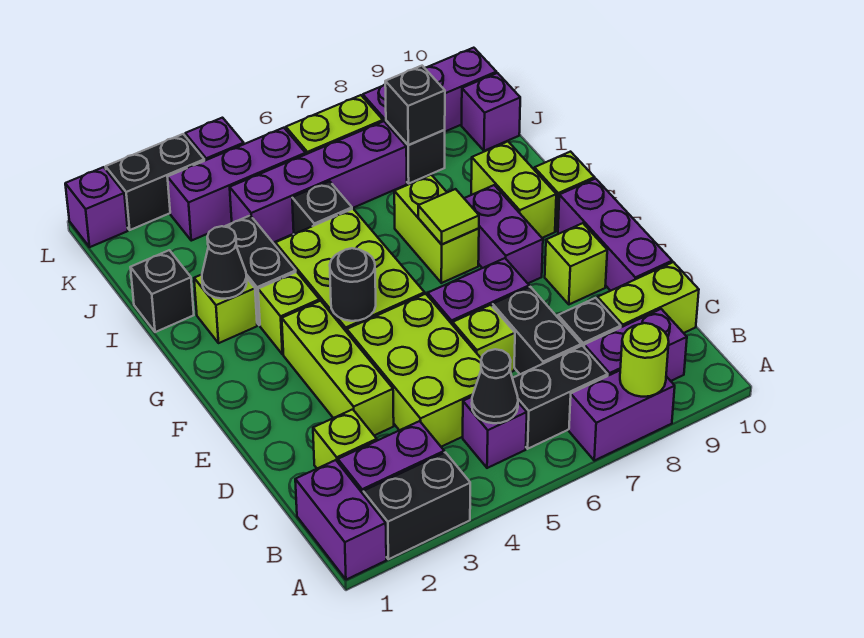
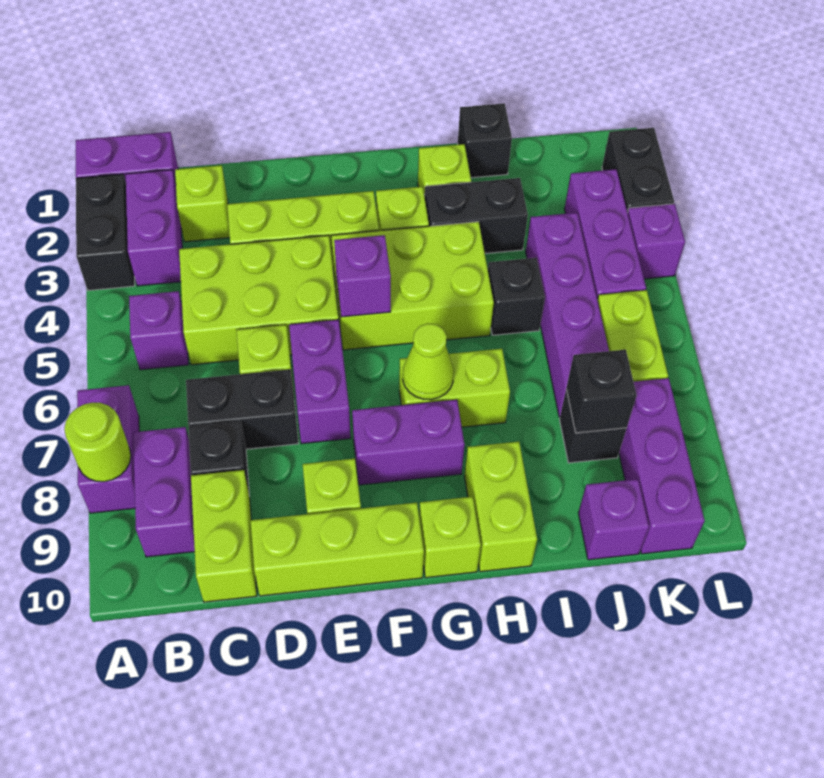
black 1x1 cone [472,349,518,423] -> none
black 1x2 brick [512,346,608,449] -> none
purple 1x3 brick [558,179,672,291] -> lime 1x3 brick [251,503,424,596]
black 1x1 round brick [330,248,376,321] -> none
lime 1x1 tile [418,189,479,245] -> lime 1x1 cone [403,323,454,400]
lime 1x2 brick [471,142,556,238] -> lime 1x2 brick turned to [464,442,537,572]
black 1x1 cone [202,226,247,299] -> none
purple 1x1 brick [65,167,128,247] -> purple 1x1 brick moved to [334,235,391,317]

